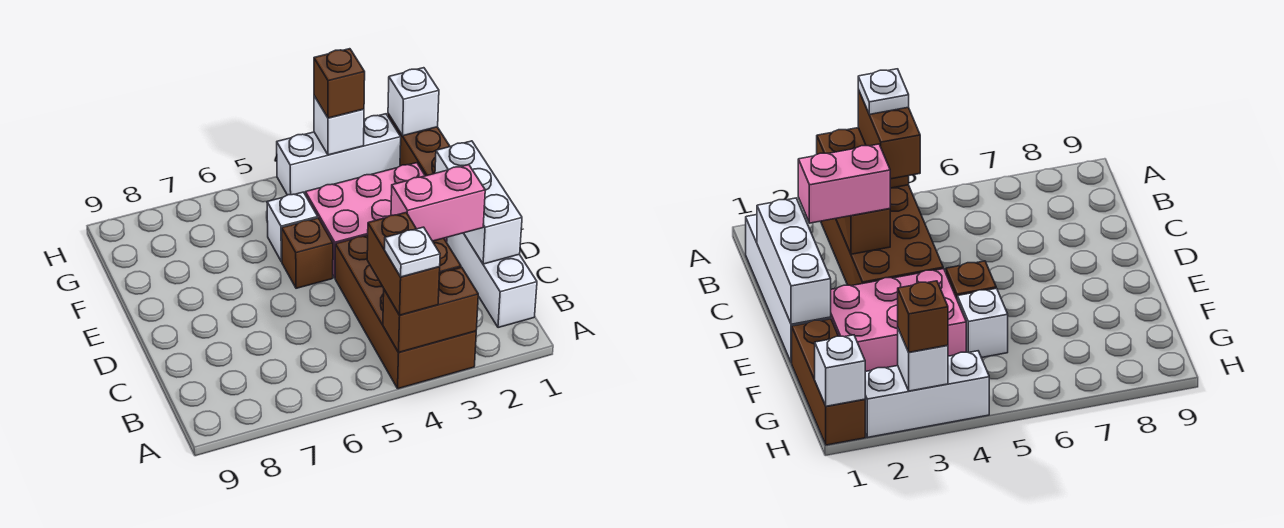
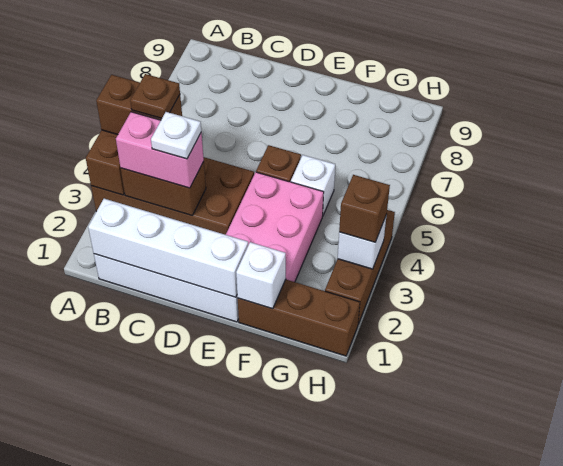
white 1x1 plate [385,227,440,277] -> white 1x1 plate moved to [151,112,201,159]
none -> brown 1x1 plate [130,74,180,119]
white 1x3 brick [435,141,522,264] -> white 1x4 brick [88,199,248,297]
pink 1x2 brick [391,165,485,241] -> pink 1x2 brick turned to [116,112,204,188]
white 1x1 brick [388,68,439,136] -> white 1x1 brick moved to [236,242,286,309]
white 1x3 brick [277,114,401,195] -> brown 1x3 brick [325,210,395,324]

